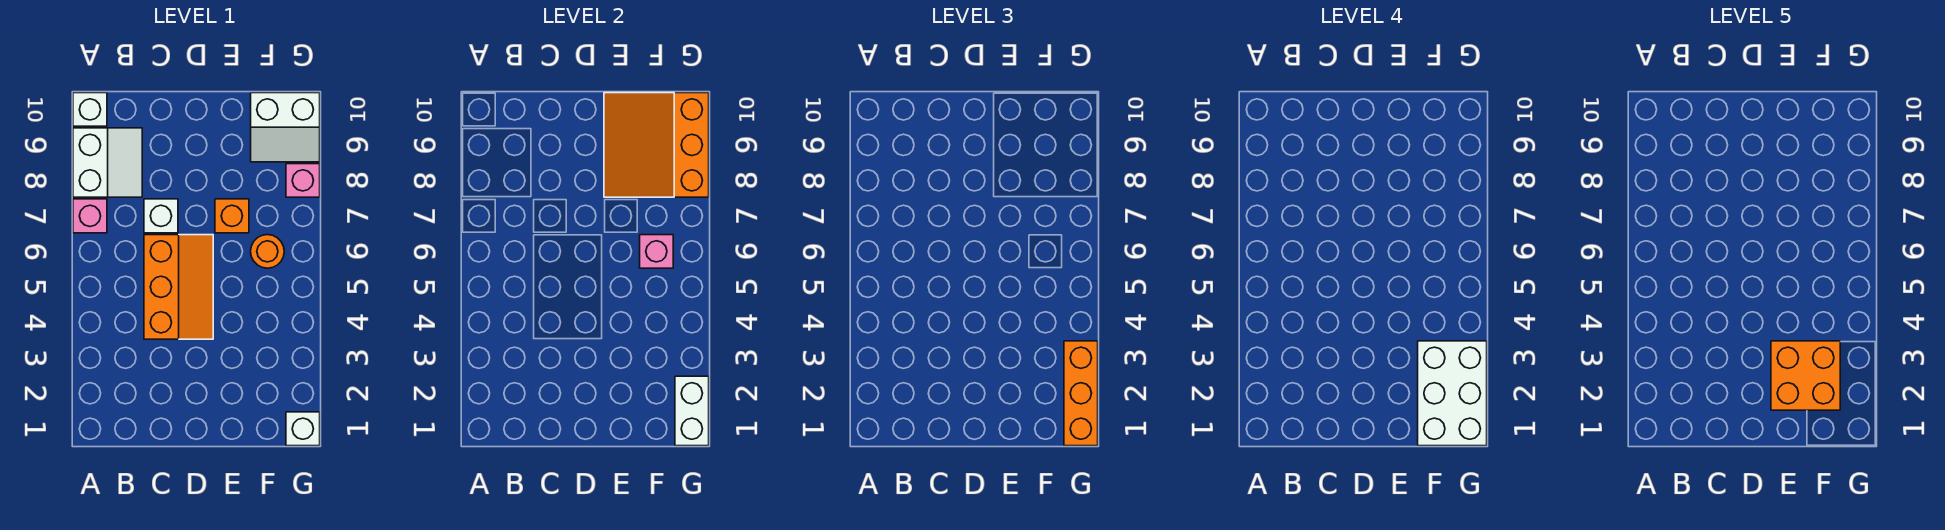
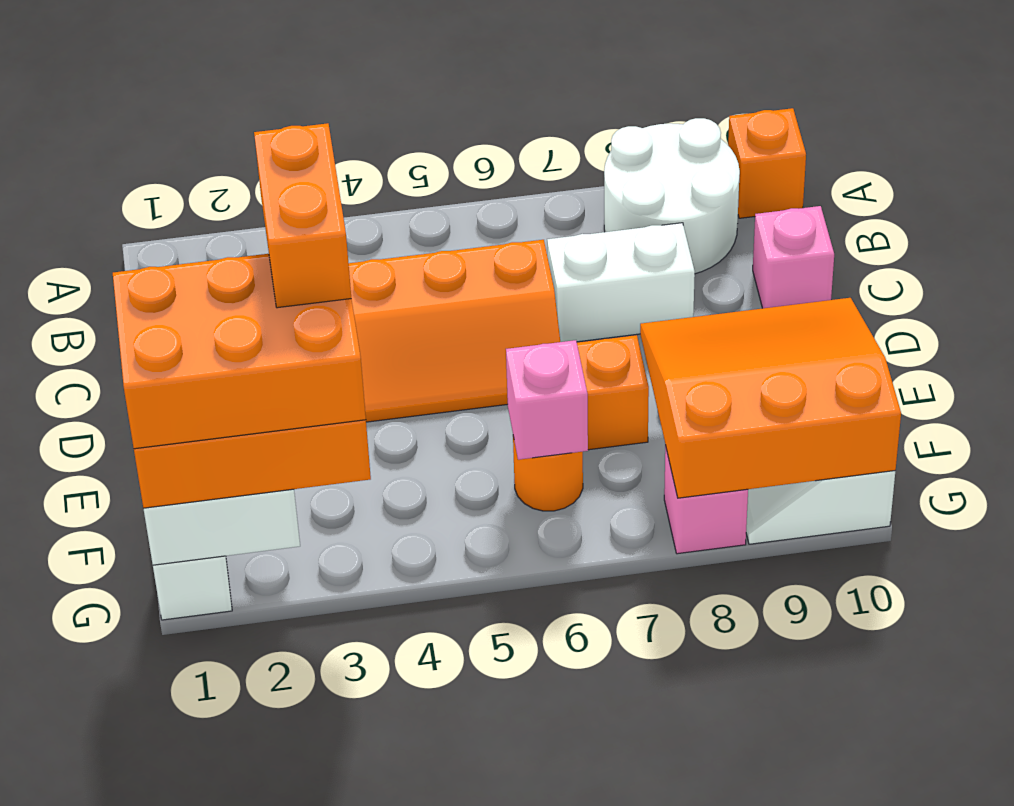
pink 1x1 brick [73,199,107,233] -> pink 1x1 brick moved to [753,206,834,308]
white 2x2 slope [73,128,142,197] -> white 2x2 round brick [604,118,740,274]
white 1x1 brick [73,93,107,126] -> orange 1x1 brick [728,108,806,218]
white 1x1 brick [144,199,178,233] -> white 1x2 brick [547,223,695,342]
orange 2x2 brick [1771,341,1840,410] -> orange 1x2 brick [254,123,351,308]
white 2x3 brick [1418,341,1487,446] -> orange 2x3 brick [113,254,366,449]

